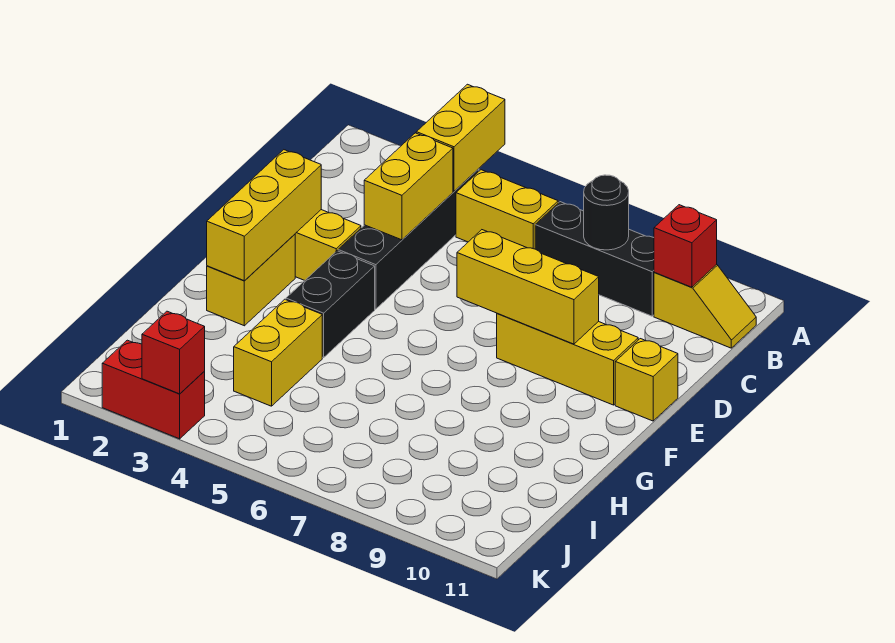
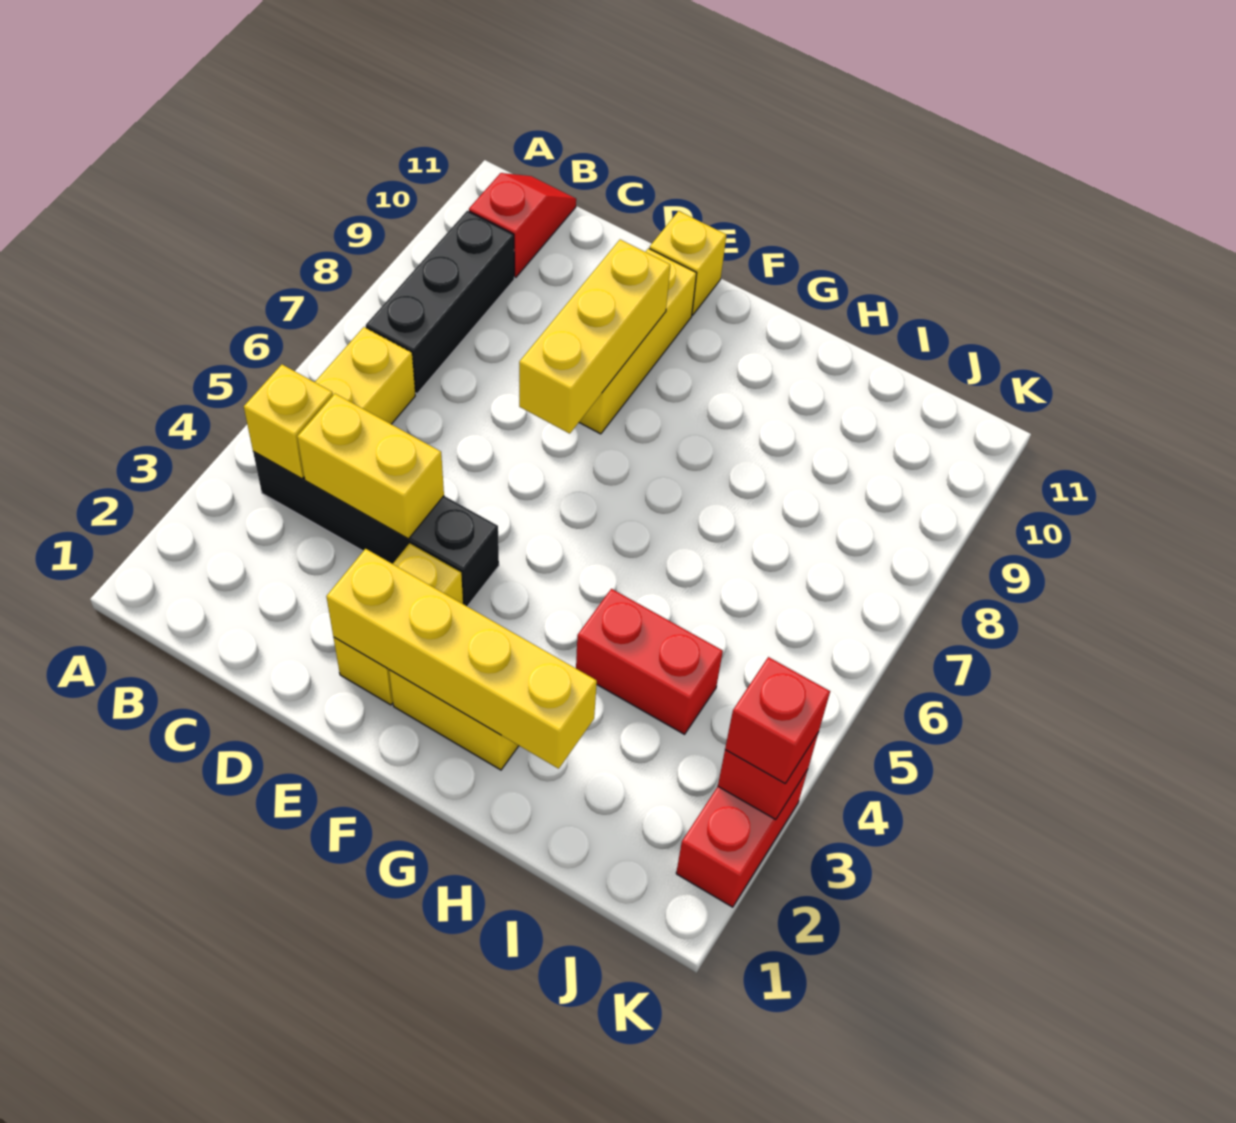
yellow 1x2 brick [416,84,505,191] -> yellow 1x1 brick [244,365,333,479]
black 1x1 round brick [584,175,629,250] -> none
yellow 1x2 slope [654,265,756,348] -> red 1x2 slope [469,173,576,277]
red 1x1 brick [654,205,717,287] -> red 1x1 brick moved to [725,657,830,784]
yellow 1x3 brick [207,150,321,281] -> yellow 1x4 brick [326,549,597,769]
black 1x2 brick [286,251,375,358] -> none
yellow 1x2 brick [234,299,322,406] -> red 1x2 brick [576,589,723,734]

